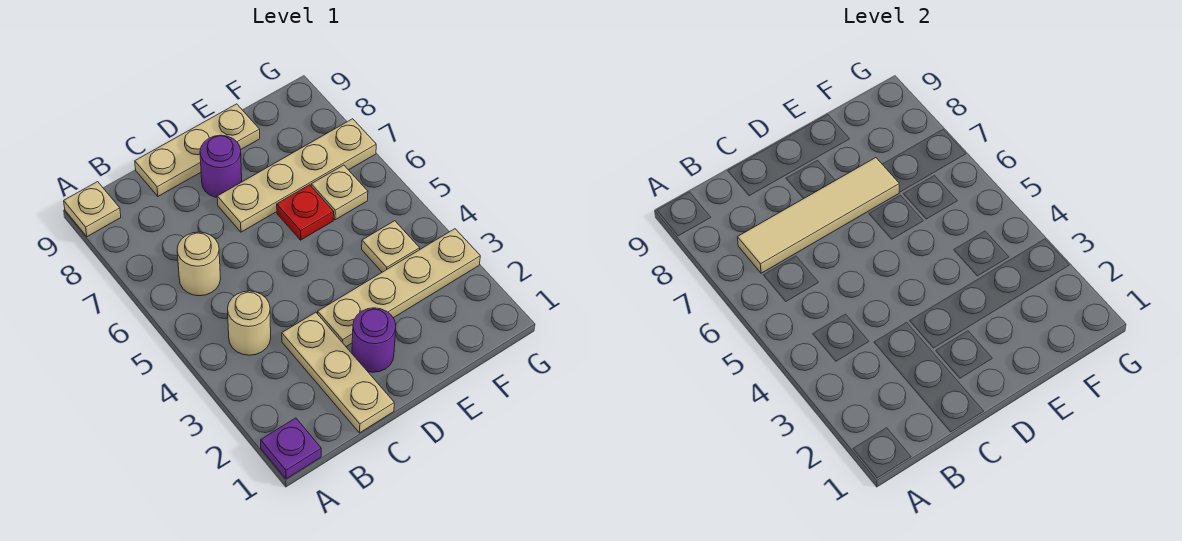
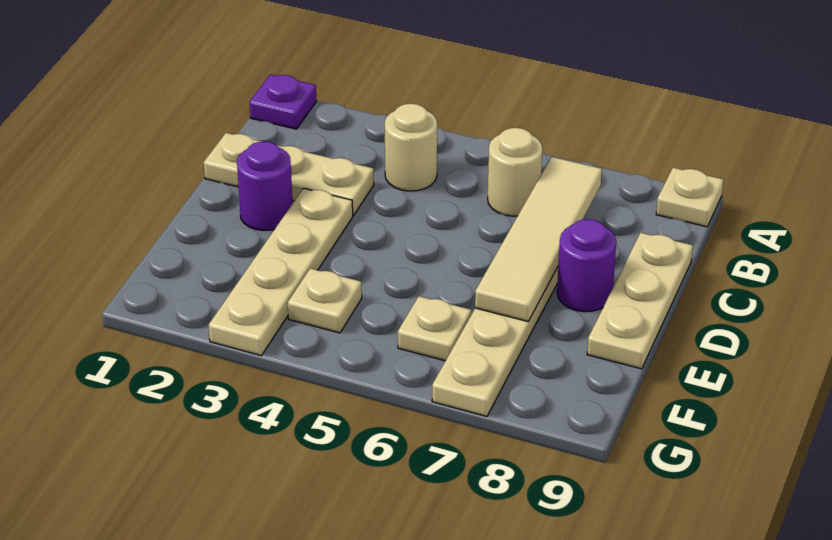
red 1x1 plate [277,185,334,240] -> none

